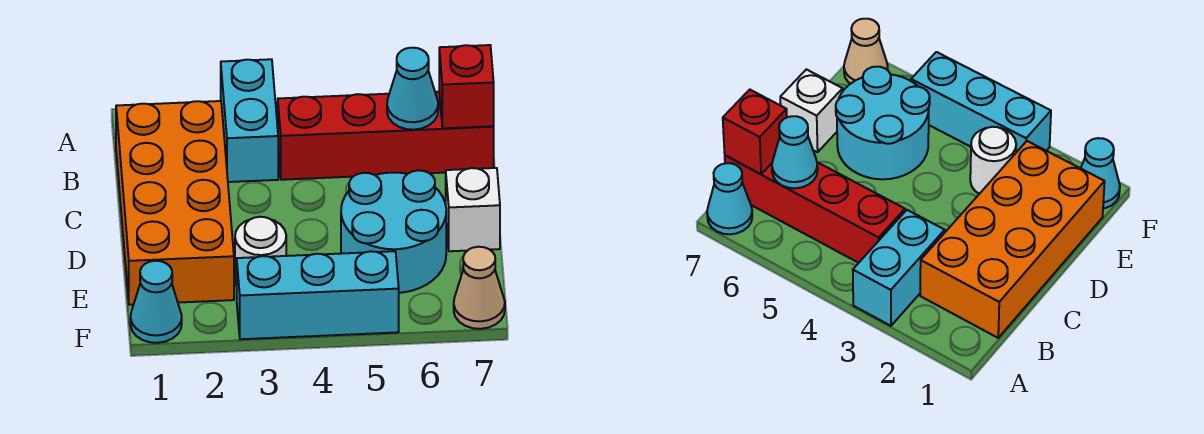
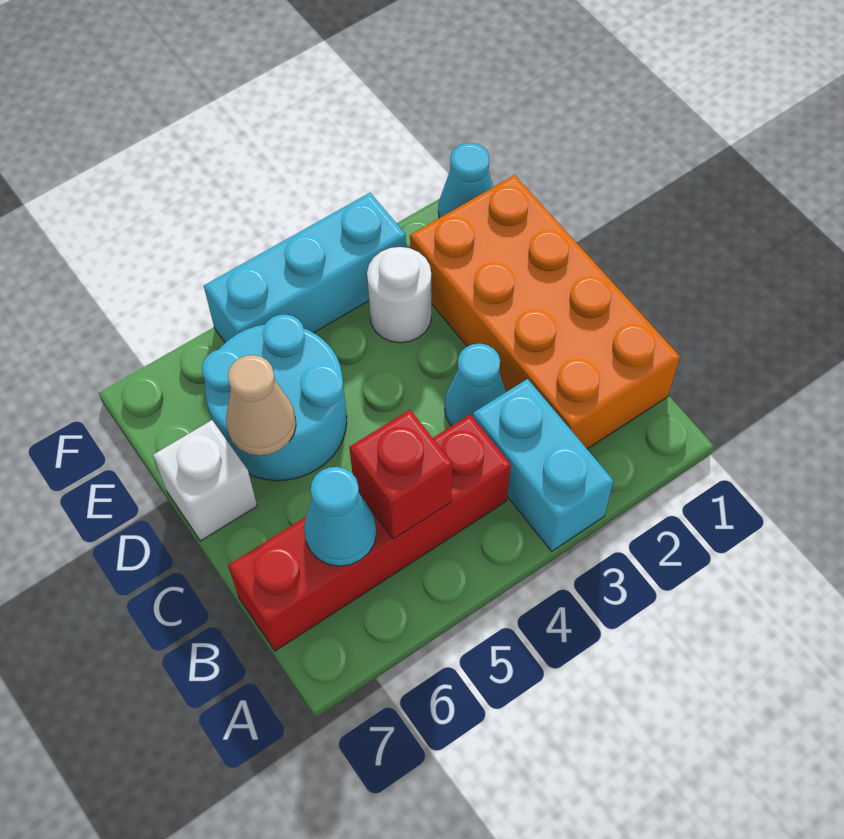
cyan 1x1 cone [707,163,752,234] -> cyan 1x1 cone moved to [445,344,506,426]
red 1x1 brick [439,45,494,128] -> red 1x1 brick moved to [349,410,452,539]
tan 1x1 cone [454,247,505,329] -> tan 1x1 cone moved to [226,355,296,456]

